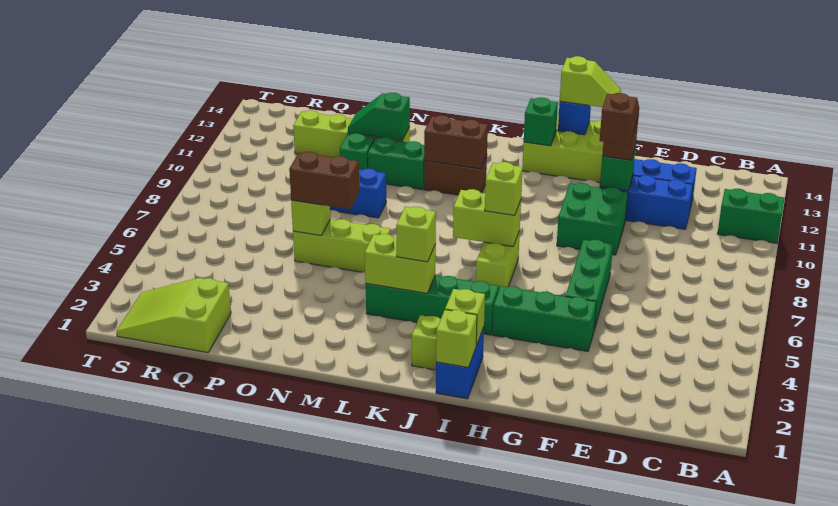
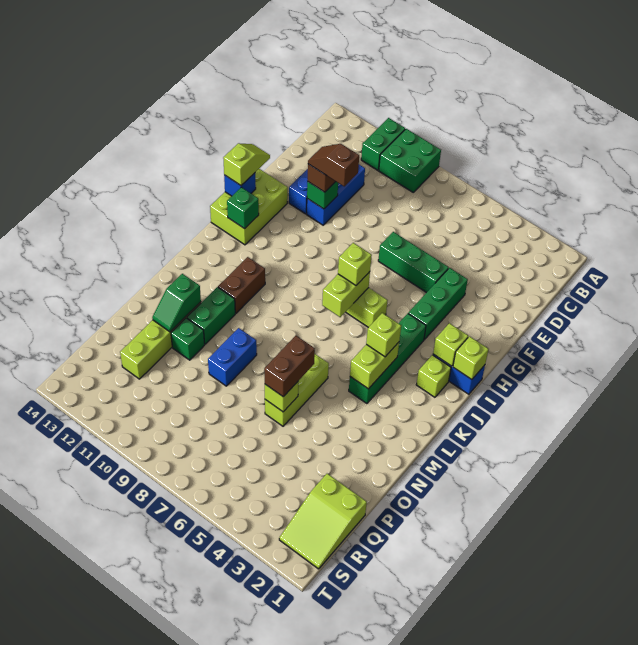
green 2x2 brick [557,183,628,255] -> green 2x2 brick moved to [379,129,441,192]
brown 1x2 brick [424,115,488,169] -> none

